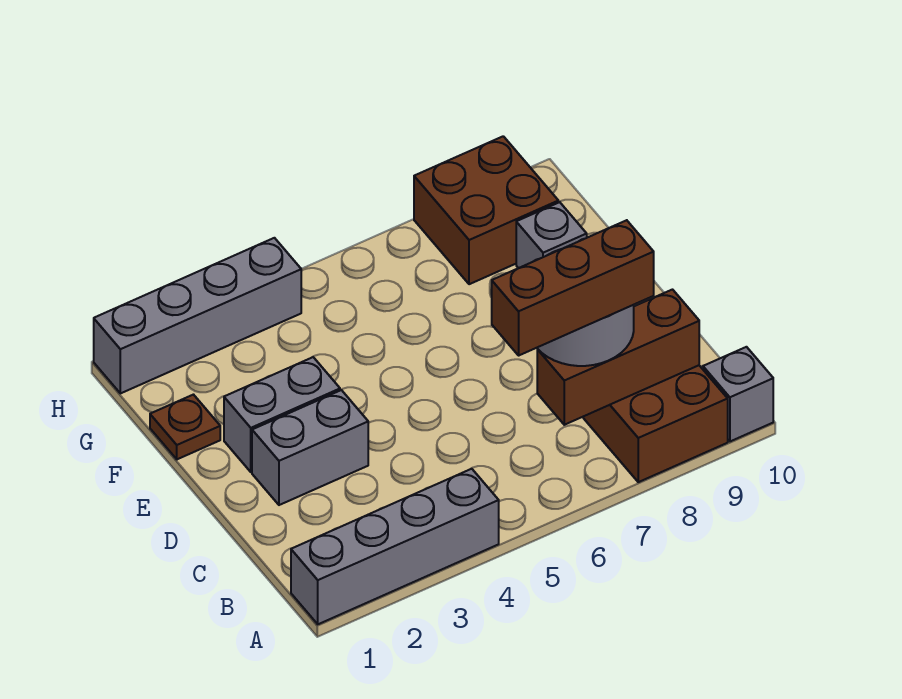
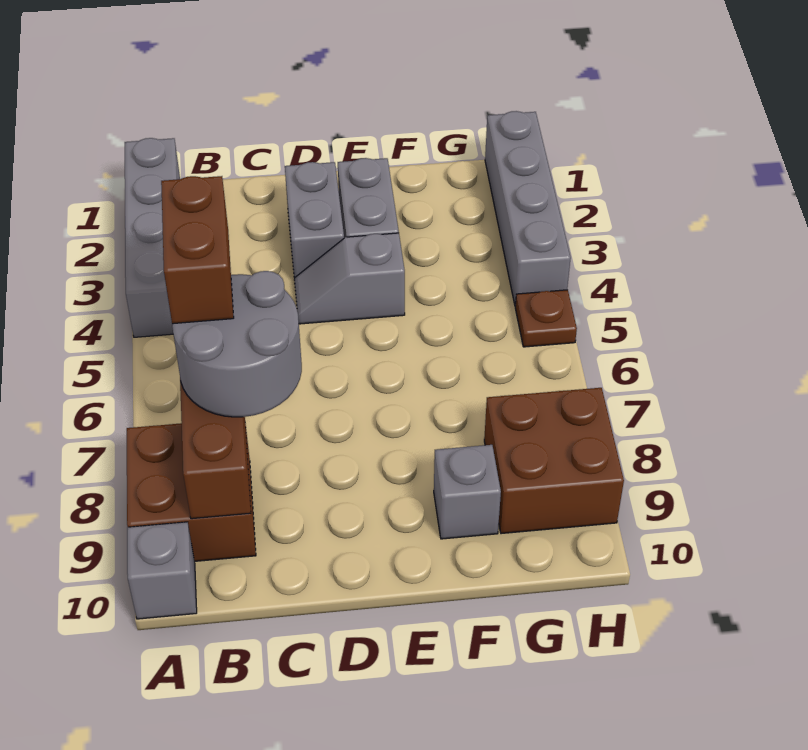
brown 1x3 brick [492,220,654,355] -> brown 1x2 brick [161,176,234,324]
none -> grey 1x2 slope [294,233,405,324]
brown 1x1 plate [150,395,220,459] -> brown 1x1 plate moved to [515,290,577,347]

